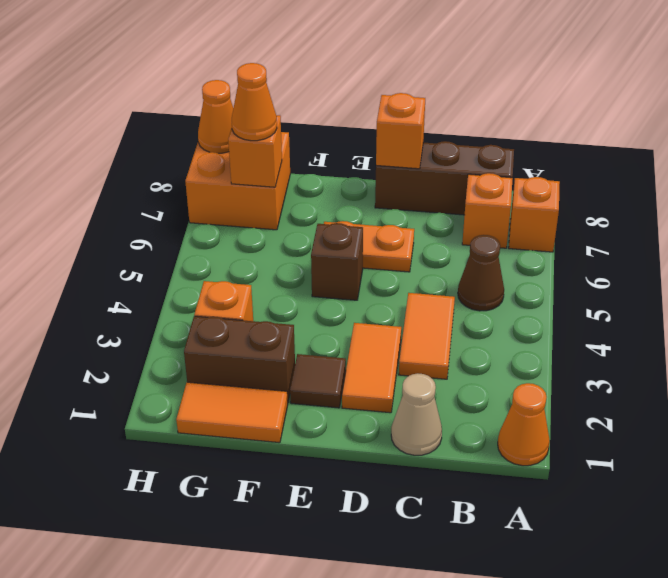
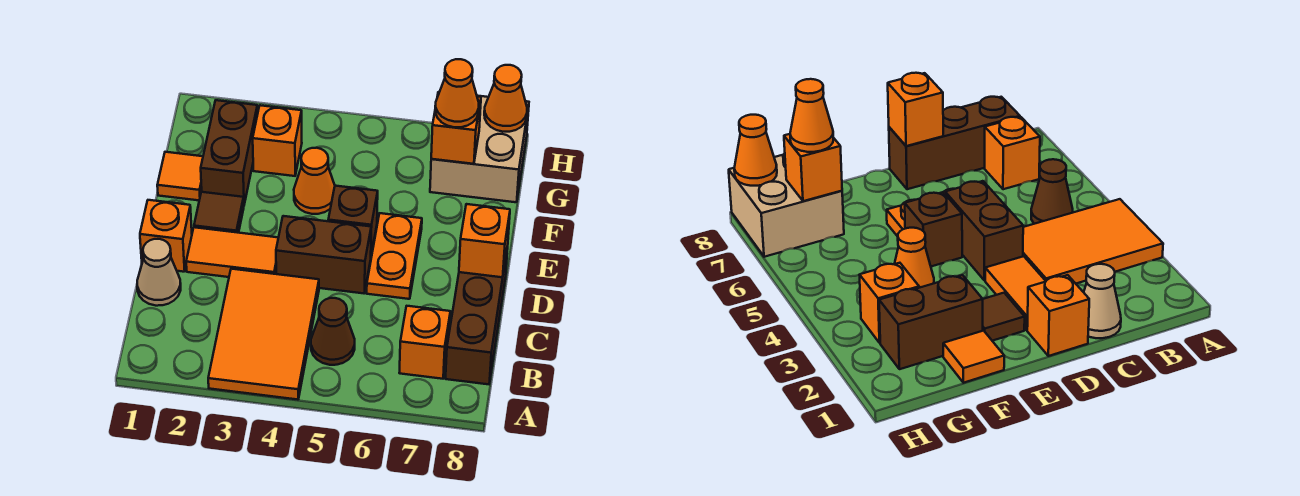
orange 1x1 cone [498,383,550,466] -> orange 1x1 cone moved to [294,148,335,214]
orange 1x1 brick [509,177,560,252] -> orange 1x1 brick moved to [140,200,192,272]
orange 1x2 tile [399,293,455,379] -> orange 2x3 tile [208,269,319,400]
none -> brown 1x2 brick [276,216,371,293]
orange 1x2 tile [176,382,288,443] -> orange 1x1 tile [157,152,203,200]
orange 2x2 brick [185,132,290,230] -> tan 2x2 brick [430,96,529,202]

